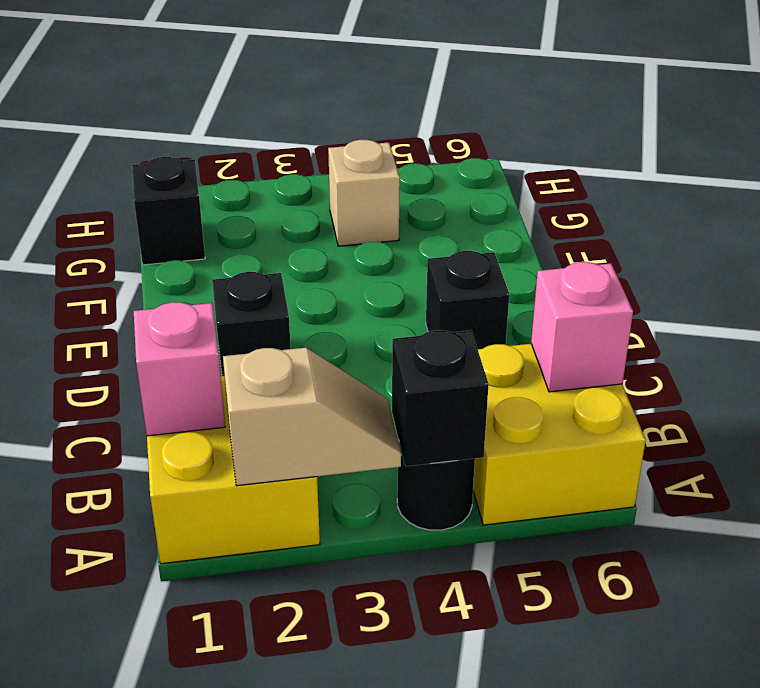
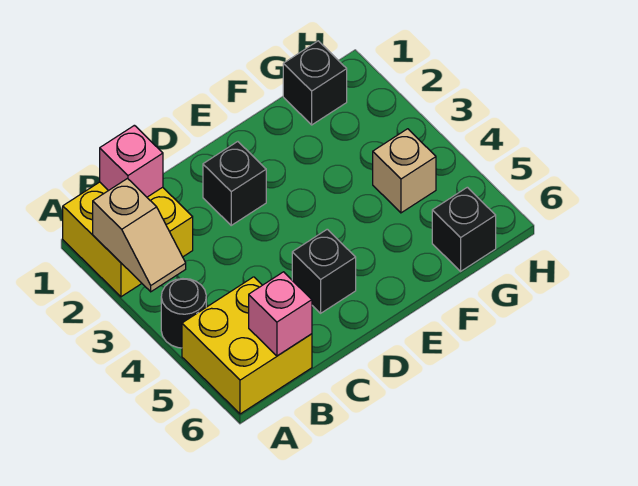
black 1x1 brick [392,330,489,466] -> black 1x1 brick moved to [432,187,496,271]

